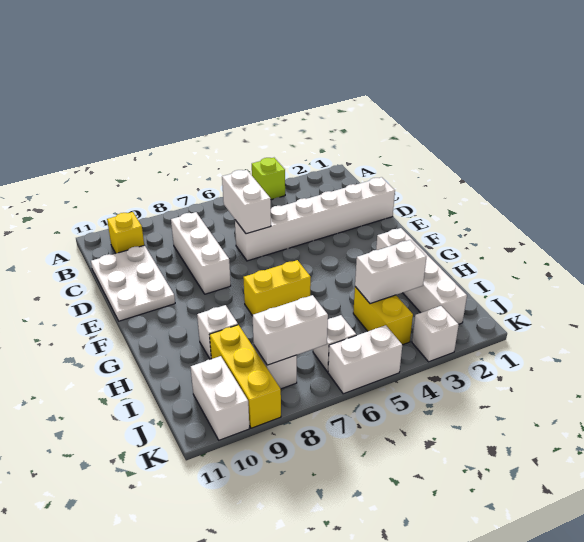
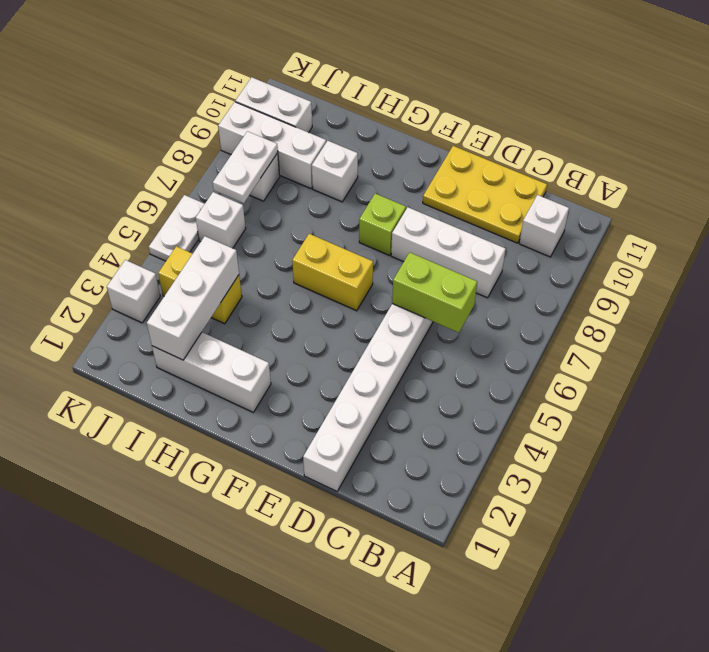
lime 1x1 brick [252,158,285,200] -> lime 1x1 brick moved to [359,194,406,256]
yellow 1x1 brick [107,212,144,253] -> white 1x1 brick [519,195,569,257]
white 1x2 brick [222,170,271,234] -> lime 1x2 brick [392,252,477,333]
white 2x3 plate [91,245,175,321] -> yellow 2x3 plate [423,146,547,243]
white 1x4 brick [376,228,467,324] -> white 1x3 brick [152,332,271,412]
yellow 1x2 brick [243,260,311,315] -> yellow 1x2 brick turned to [292,234,373,311]
white 1x2 brick [355,240,426,304] -> white 1x3 brick [147,236,239,360]
yellow 1x3 brick [210,325,281,428] -> white 1x3 brick [218,102,326,189]
white 1x2 brick [252,295,328,365] -> white 1x2 plate [213,131,278,203]
white 1x2 brick [328,325,402,394] -> white 1x2 plate [149,195,205,261]

